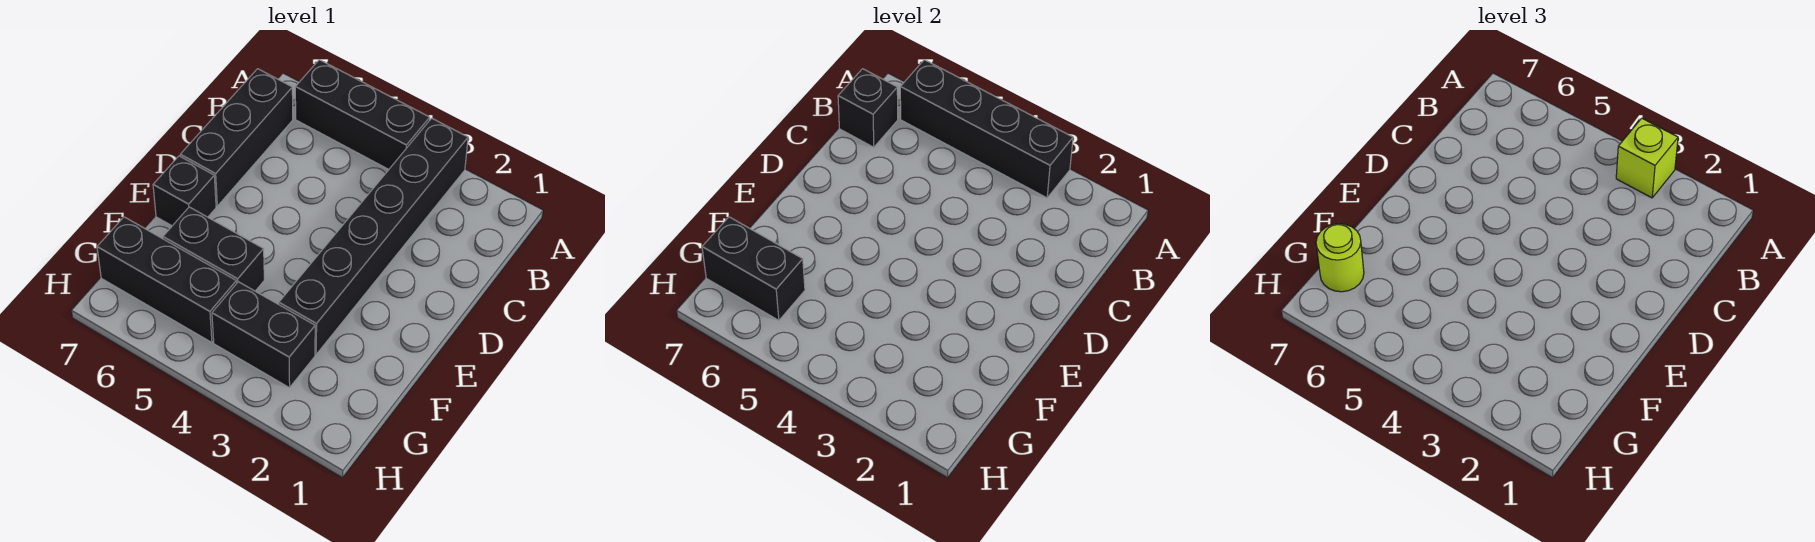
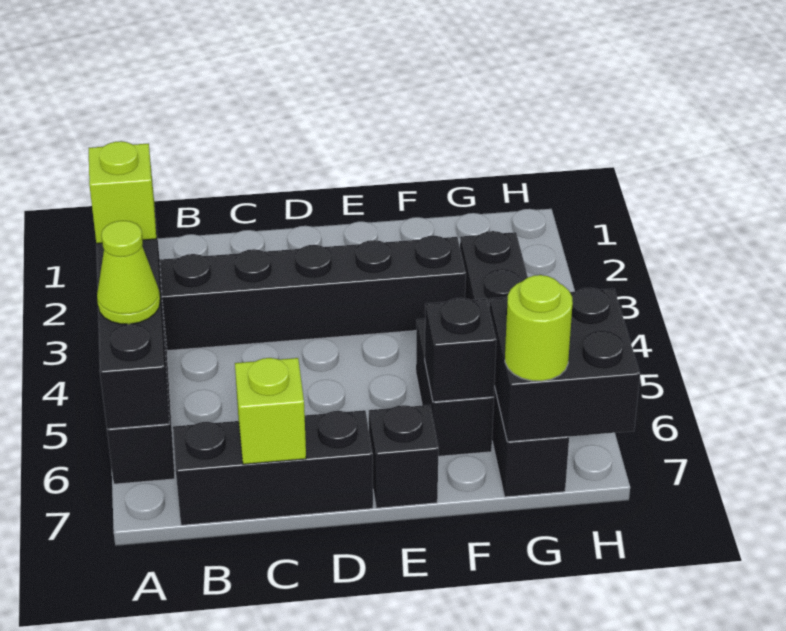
none -> lime 1x1 cone [97,221,160,324]
black 1x1 brick [838,69,898,147] -> black 1x1 brick moved to [425,298,496,402]
none -> lime 1x1 brick [235,358,306,464]
black 1x2 brick [702,217,805,320] -> black 2x2 brick [489,288,640,442]

